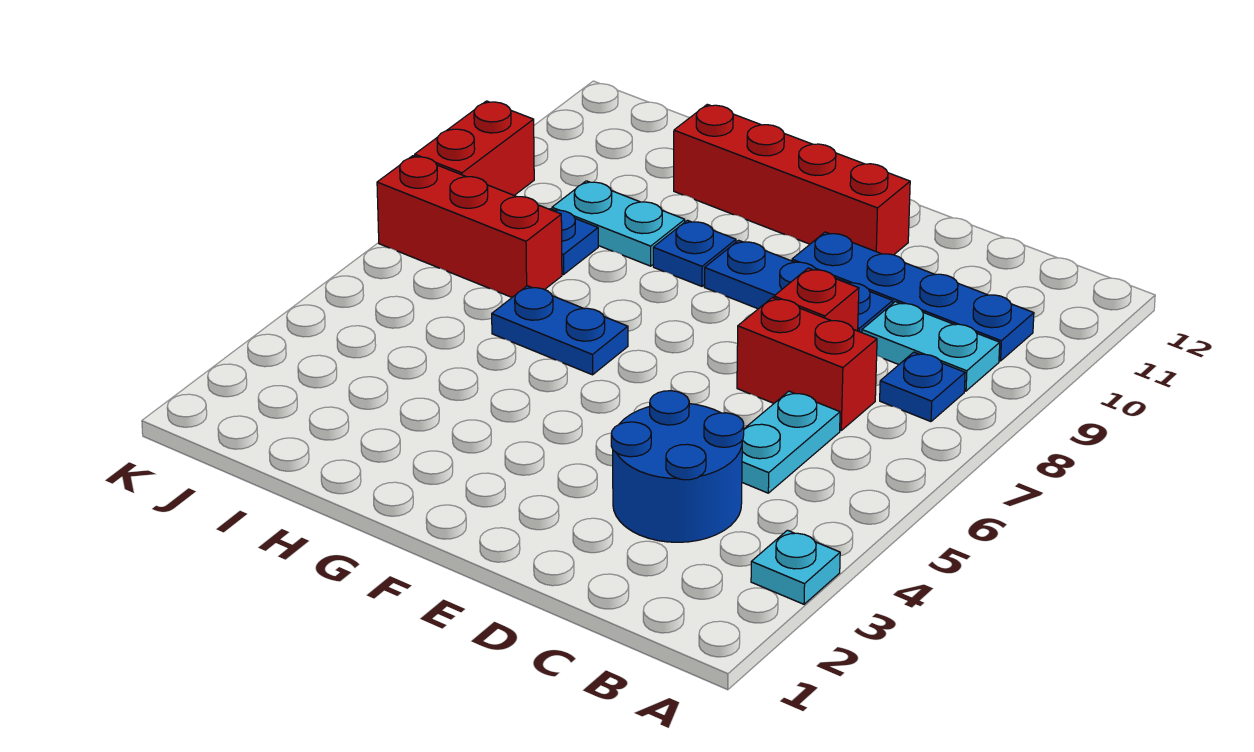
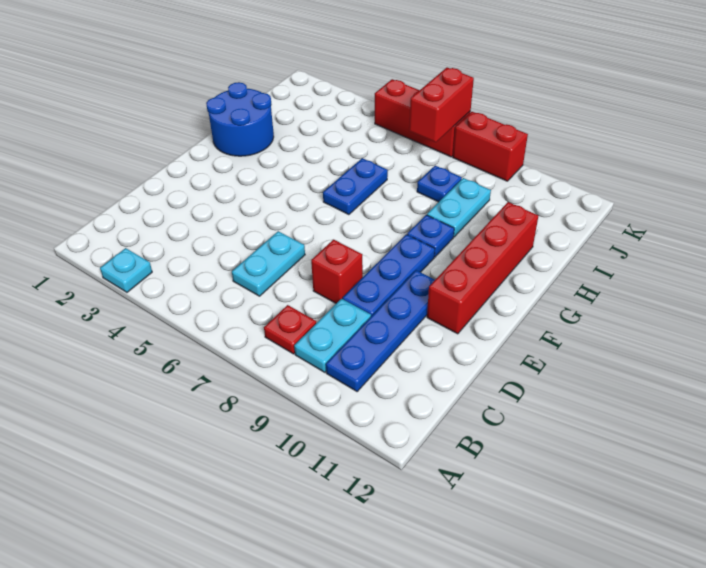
blue 1x1 plate [880,352,965,422] -> red 1x1 plate [264,305,316,354]
blue 2x2 round brick [611,391,744,542] -> blue 2x2 round brick moved to [206,82,274,156]
cyan 1x2 plate [742,391,840,493] -> cyan 1x2 plate turned to [232,231,305,296]
red 1x2 brick [737,298,877,430] -> red 1x2 brick moved to [409,68,474,142]
red 1x3 brick [377,156,562,297] -> red 1x3 brick turned to [375,79,471,157]

